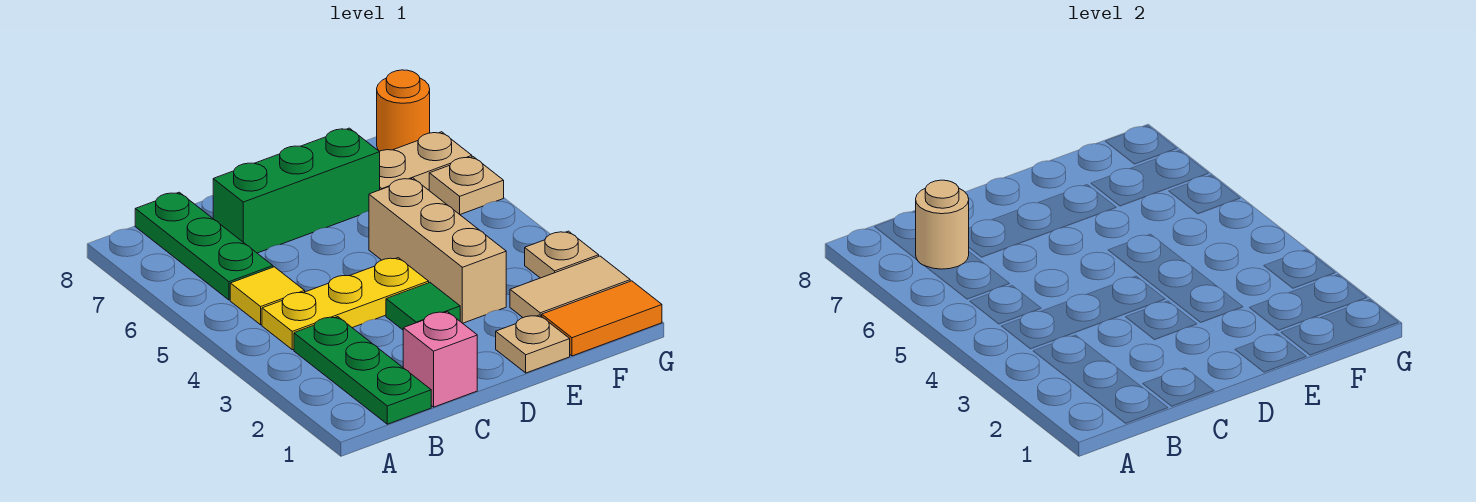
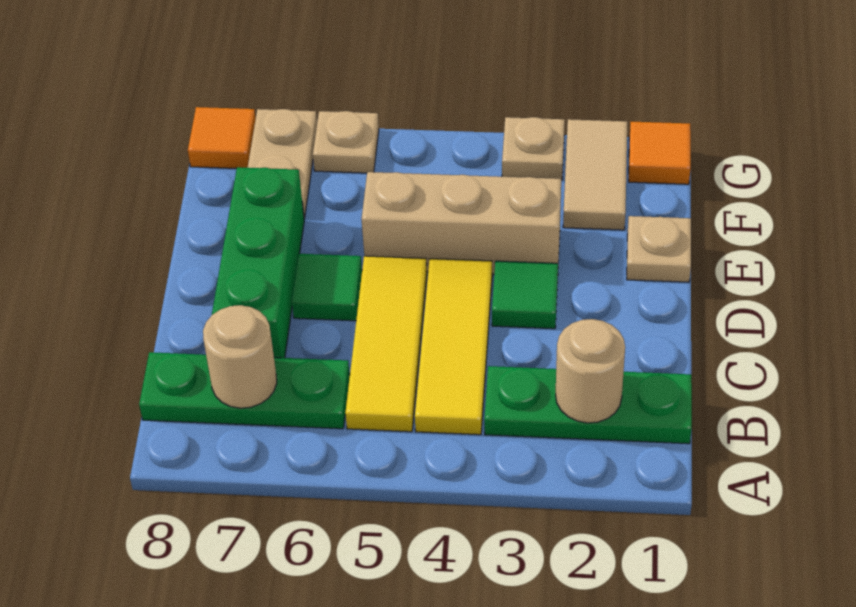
none -> tan 1x1 round brick [556,319,625,423]
yellow 1x3 plate [262,258,429,350] -> yellow 1x3 tile [415,259,492,435]
yellow 1x1 tile [230,267,305,325] -> yellow 1x3 tile [345,256,427,432]
pink 1x1 brick [403,312,477,407] -> none
none -> green 1x1 tile [292,254,362,321]
orange 1x2 tile [542,281,662,356] -> orange 1x1 tile [629,122,691,184]
orange 1x1 round brick [377,70,430,151] -> orange 1x1 tile [188,107,256,168]

